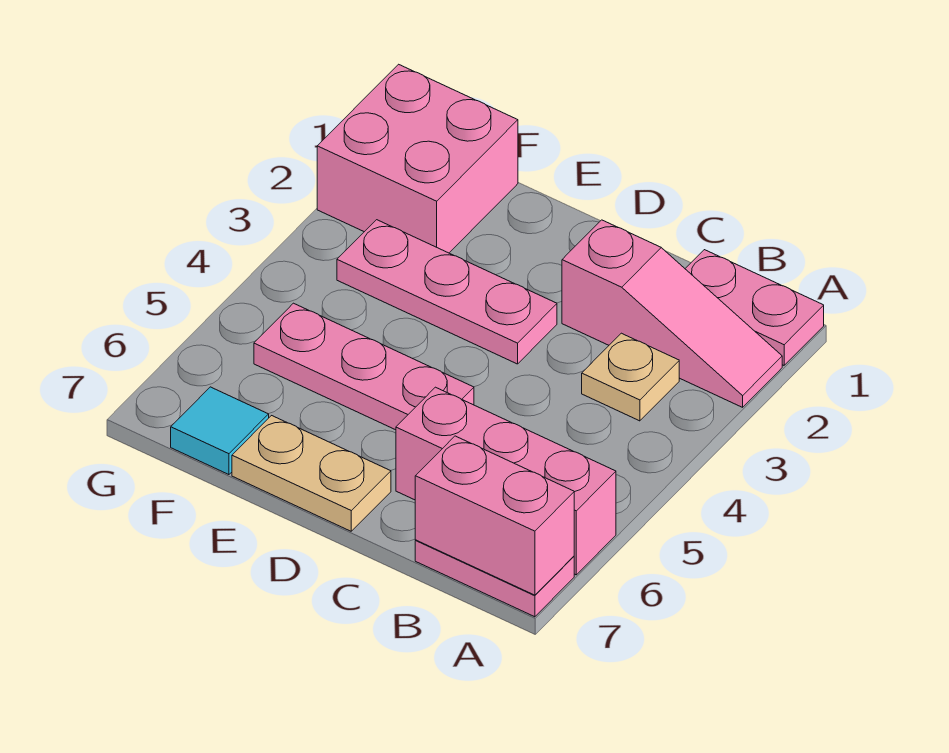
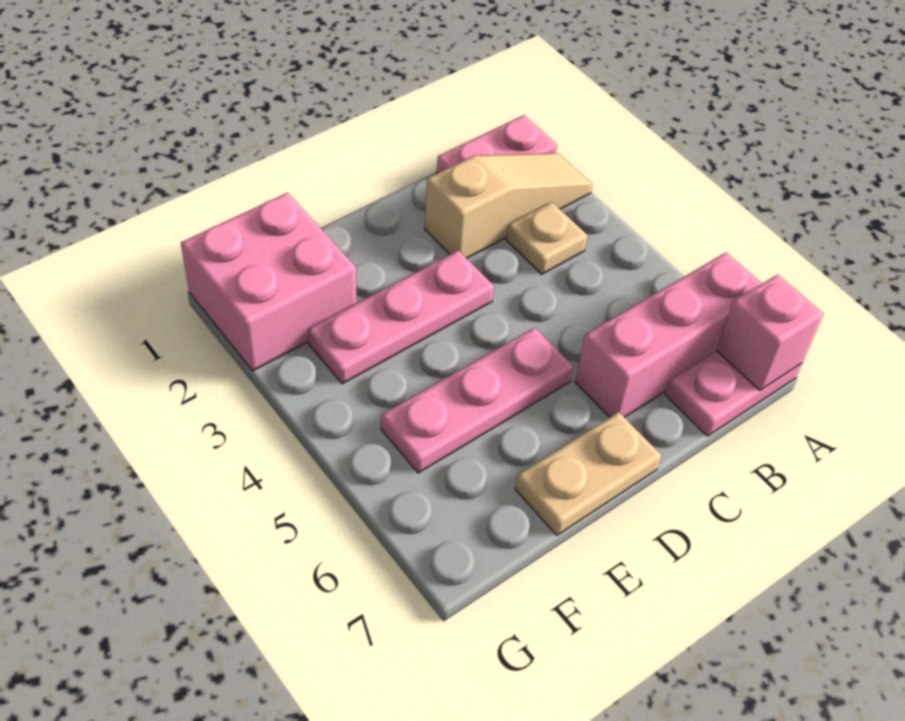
pink 1x3 slope [562,220,782,407] -> tan 1x3 slope [425,153,592,258]
pink 1x2 brick [415,436,574,595] -> pink 1x1 brick [717,274,823,390]
cyan 1x1 tile [171,387,269,475] -> none

